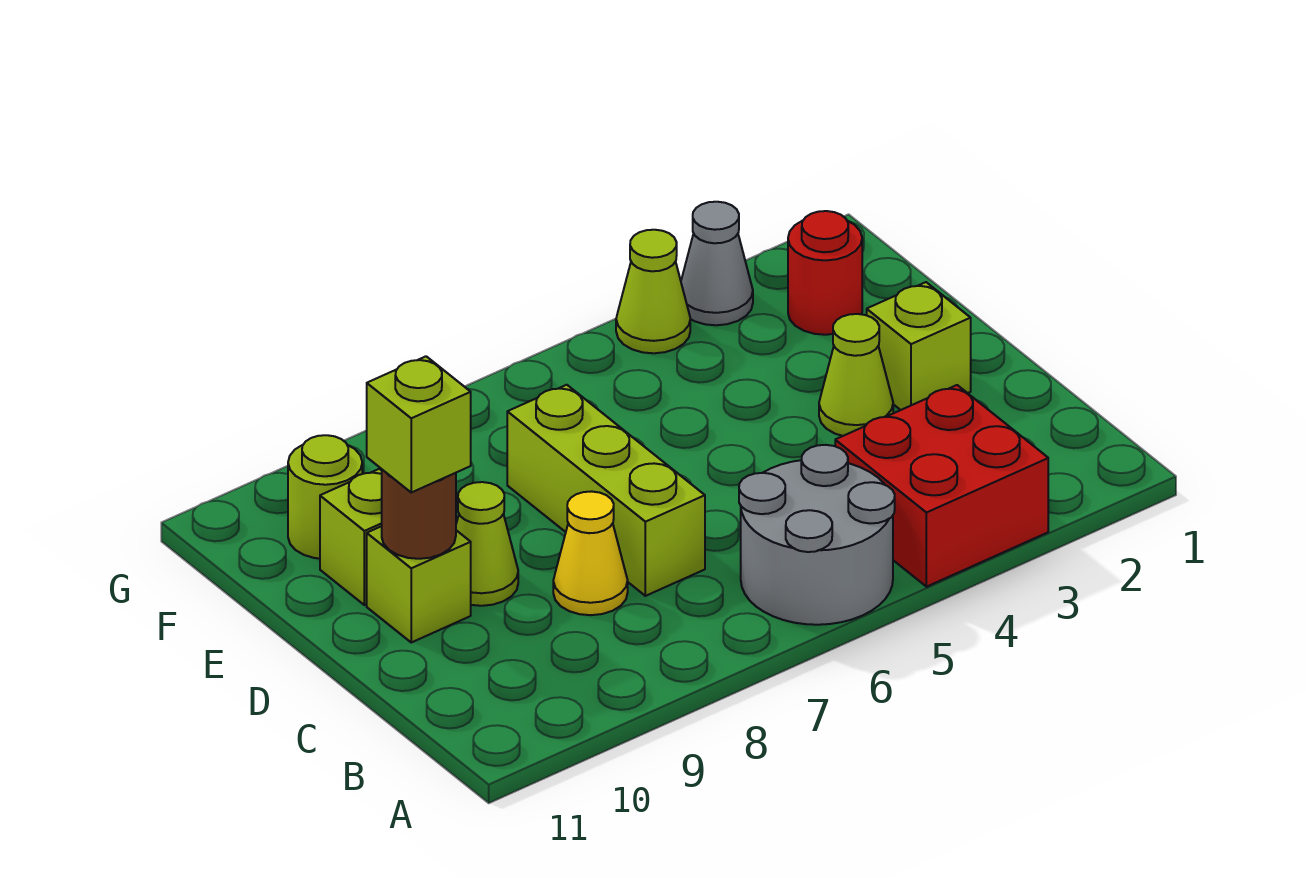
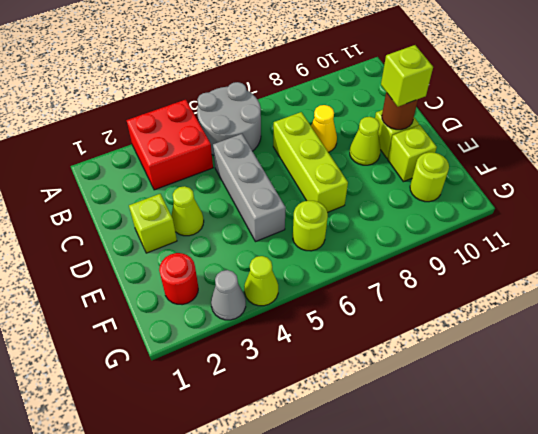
none -> grey 1x3 brick [213,134,286,242]
none -> lime 1x1 round brick [293,201,328,251]

